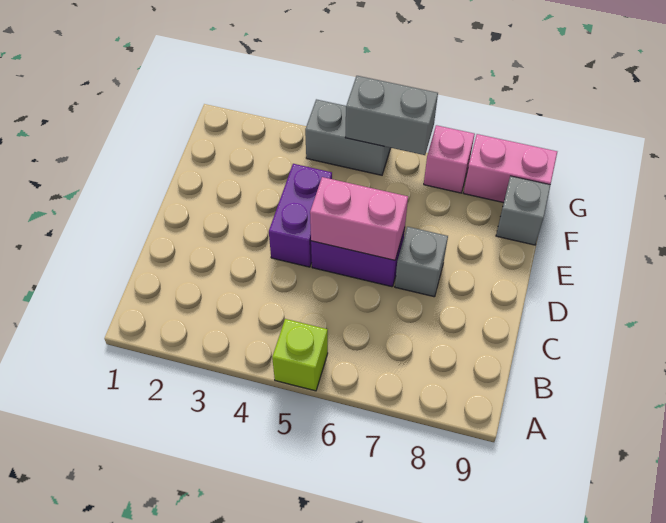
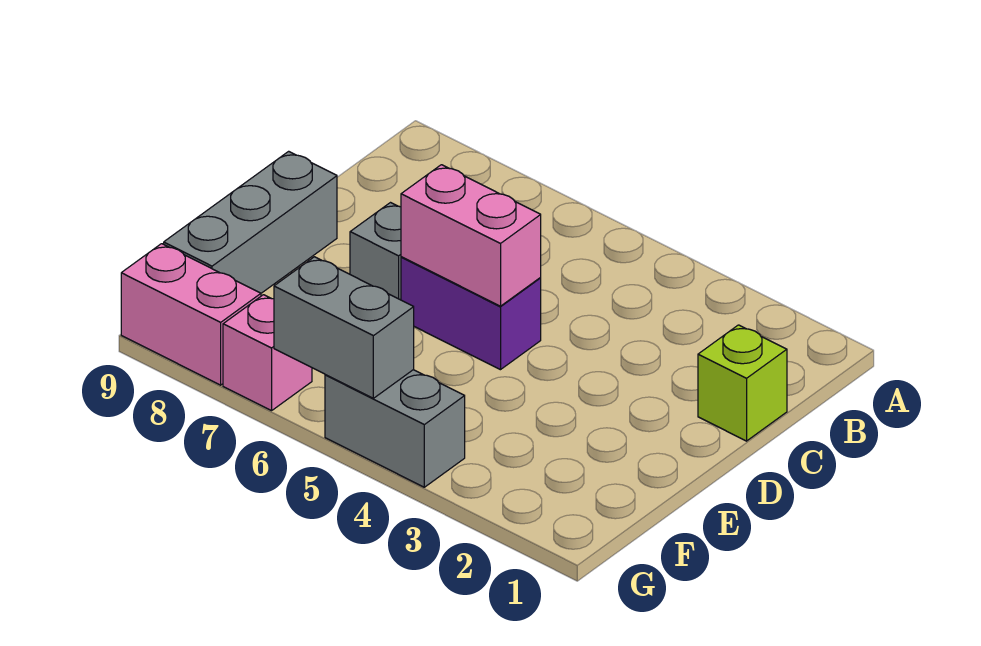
lime 1x1 brick [272,319,328,391] -> lime 1x1 brick moved to [698,325,787,441]
purple 1x2 brick [269,164,332,267] -> none
grey 1x1 brick [496,176,550,245] -> grey 1x3 brick [164,151,337,293]

